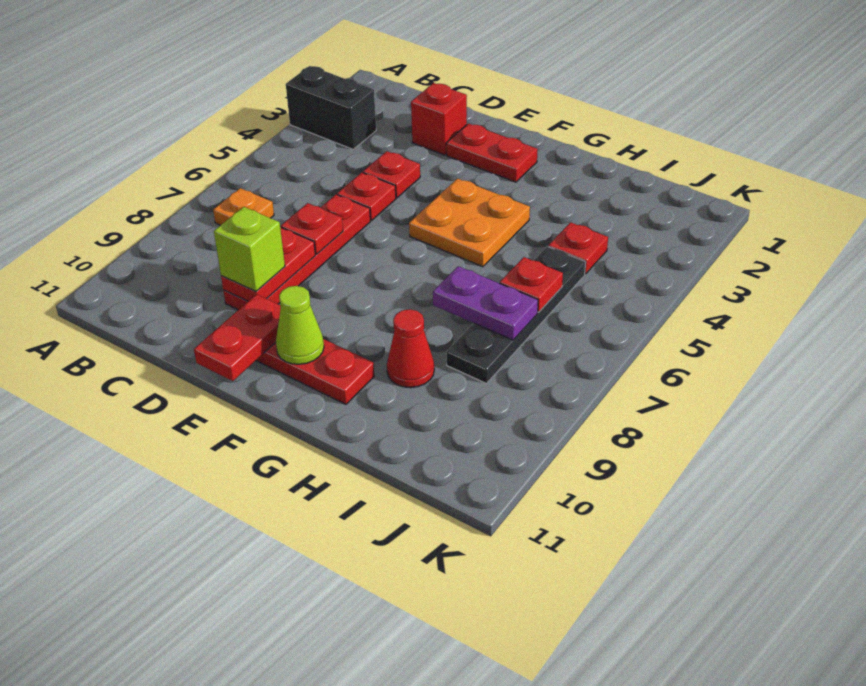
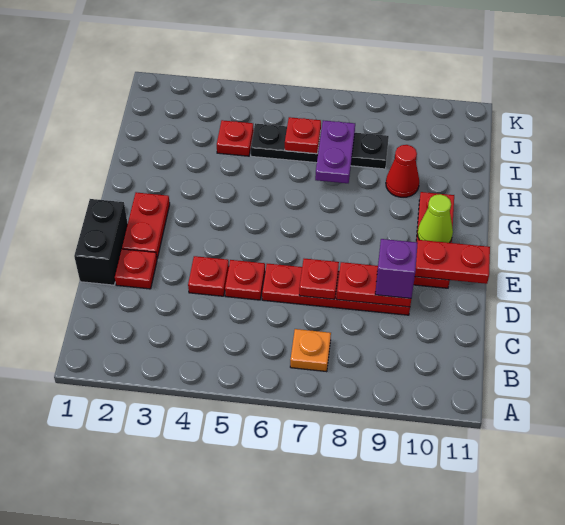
black 1x2 brick [286,66,376,149] -> black 1x2 brick moved to [74,199,128,285]
red 1x1 brick [411,83,467,155] -> red 1x1 plate [115,249,157,289]
lime 1x1 brick [214,207,285,291] -> purple 1x1 brick [375,239,418,298]
orange 2x2 plate [409,179,530,267] -> none

